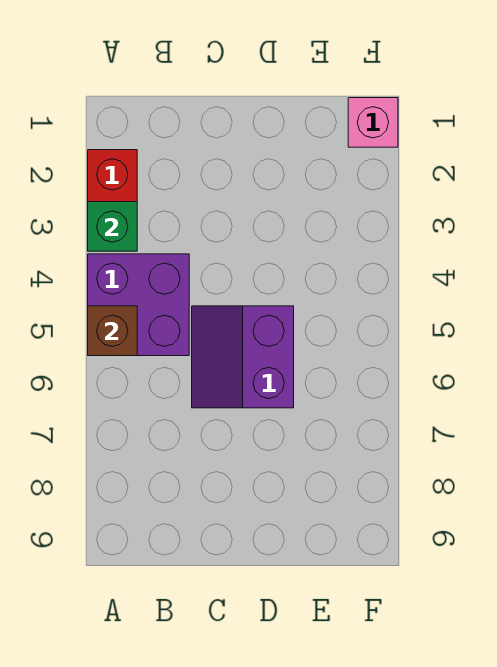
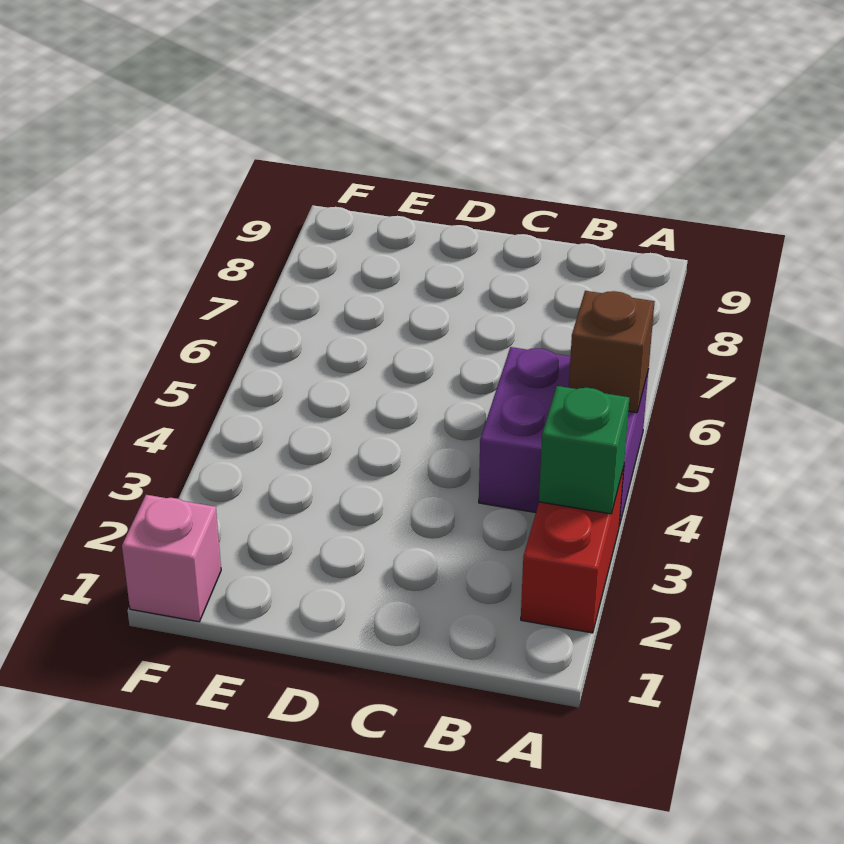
purple 2x2 slope [192,306,294,408] -> none

